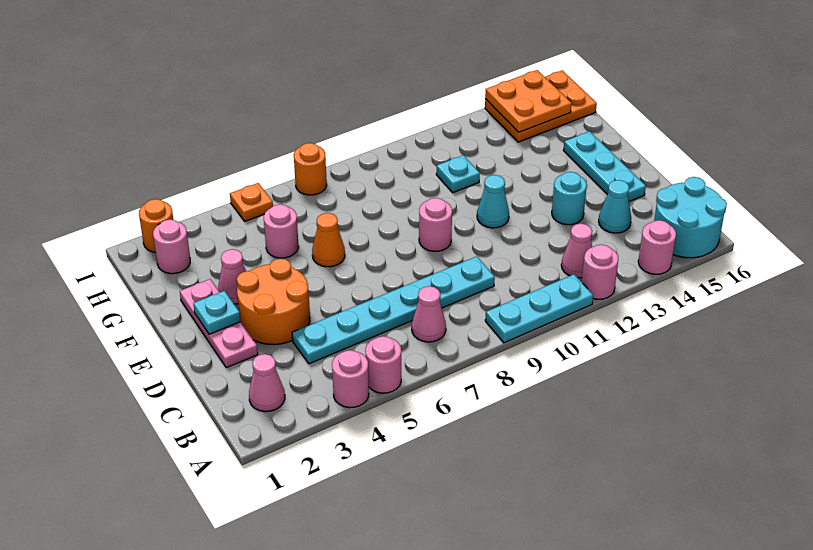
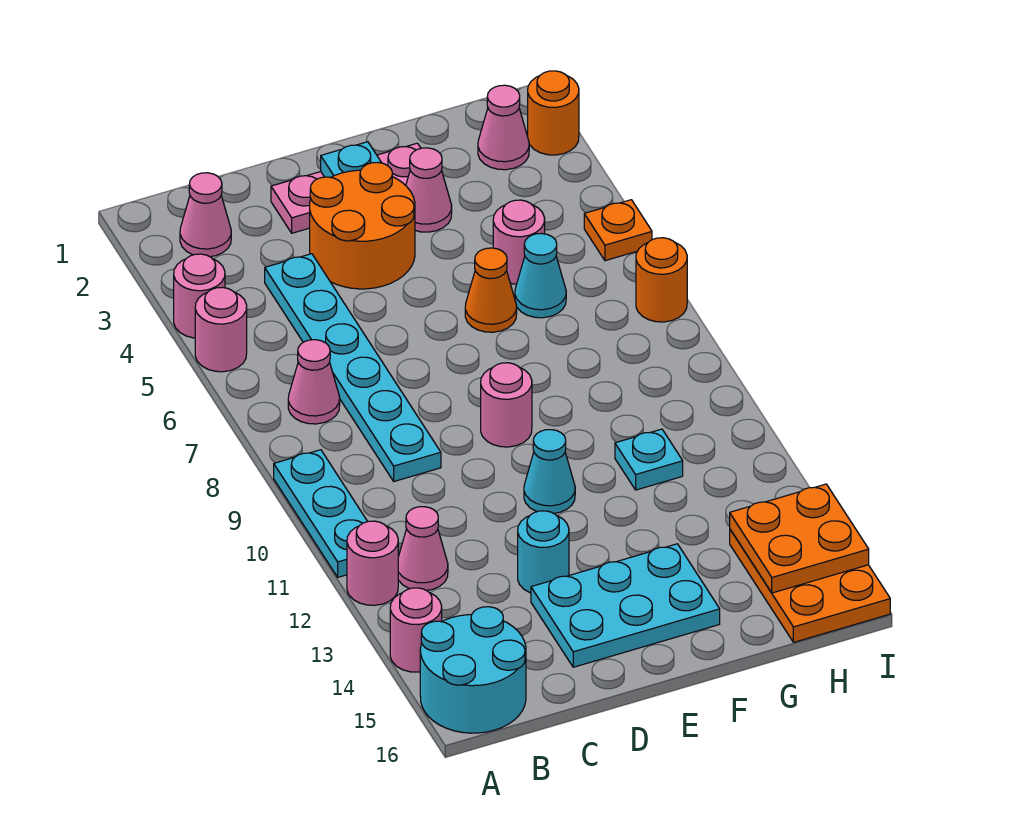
cyan 1x1 cone [599,180,631,233] -> cyan 1x1 cone moved to [515,234,566,318]
cyan 1x3 plate [563,131,646,202] -> cyan 2x3 plate [531,544,720,667]
pink 1x1 round brick [153,219,190,274] -> pink 1x1 cone [478,85,529,170]

